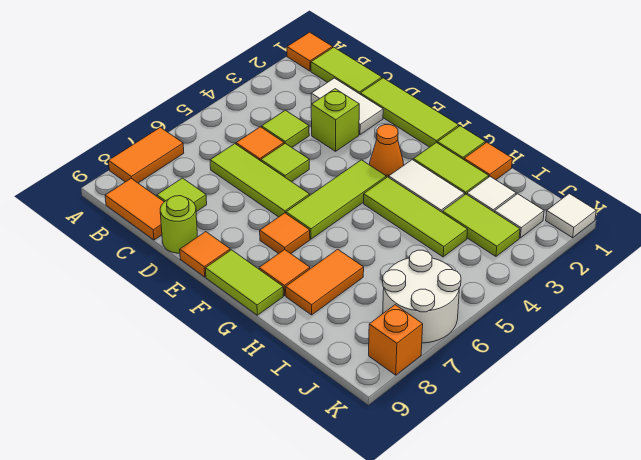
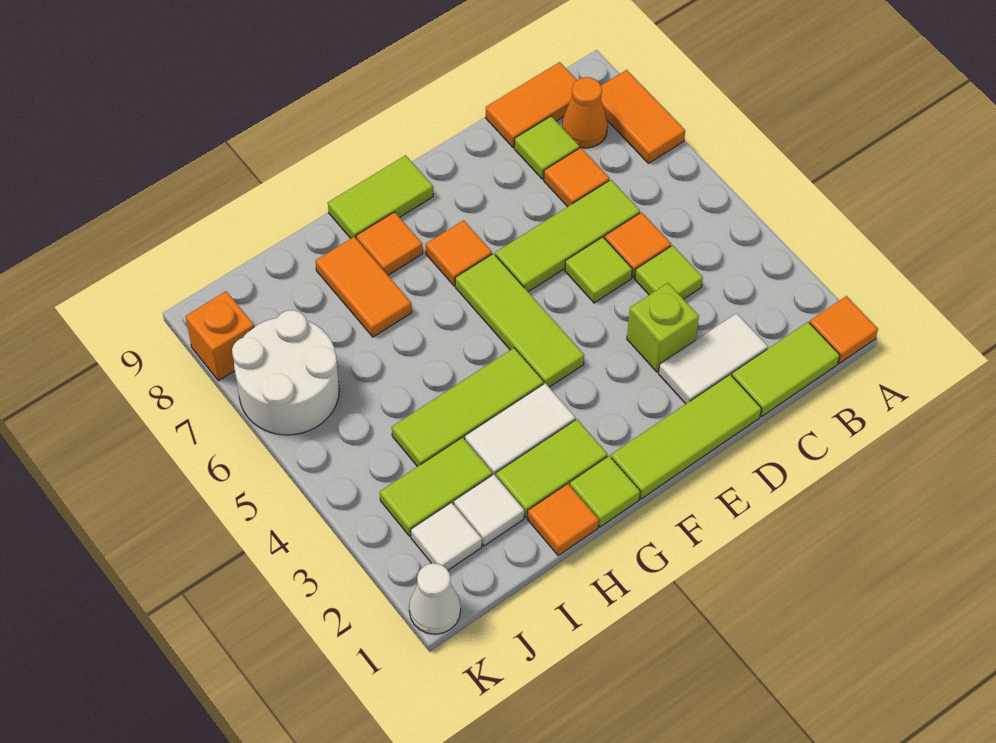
lime 1x1 round brick [160,196,198,253] -> none
orange 1x1 tile [180,232,230,277] -> orange 1x1 tile moved to [544,148,610,207]
orange 1x1 cone [370,125,404,178] -> orange 1x1 cone moved to [562,77,608,148]
white 1x1 tile [546,194,596,238] -> white 1x1 cone [409,563,461,634]

